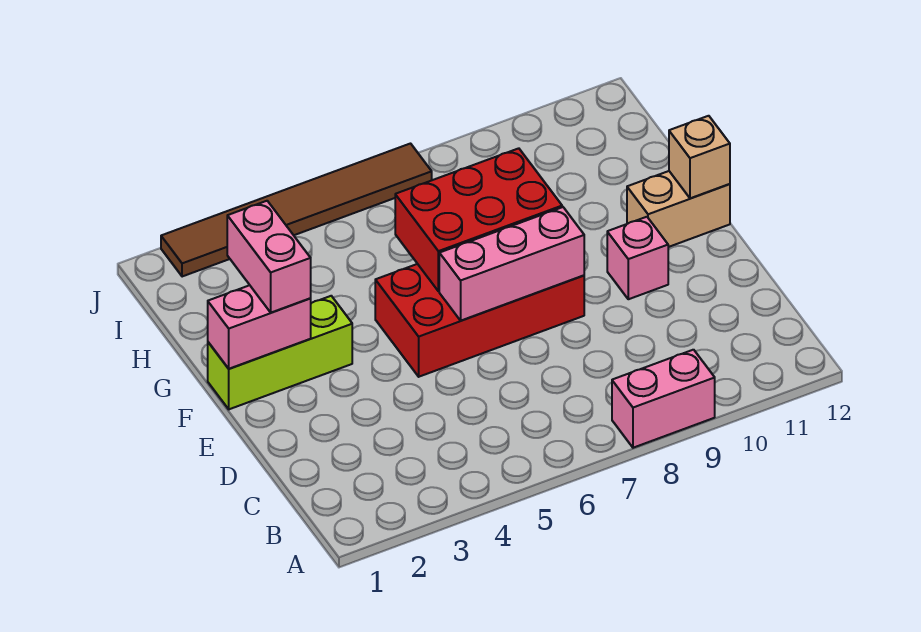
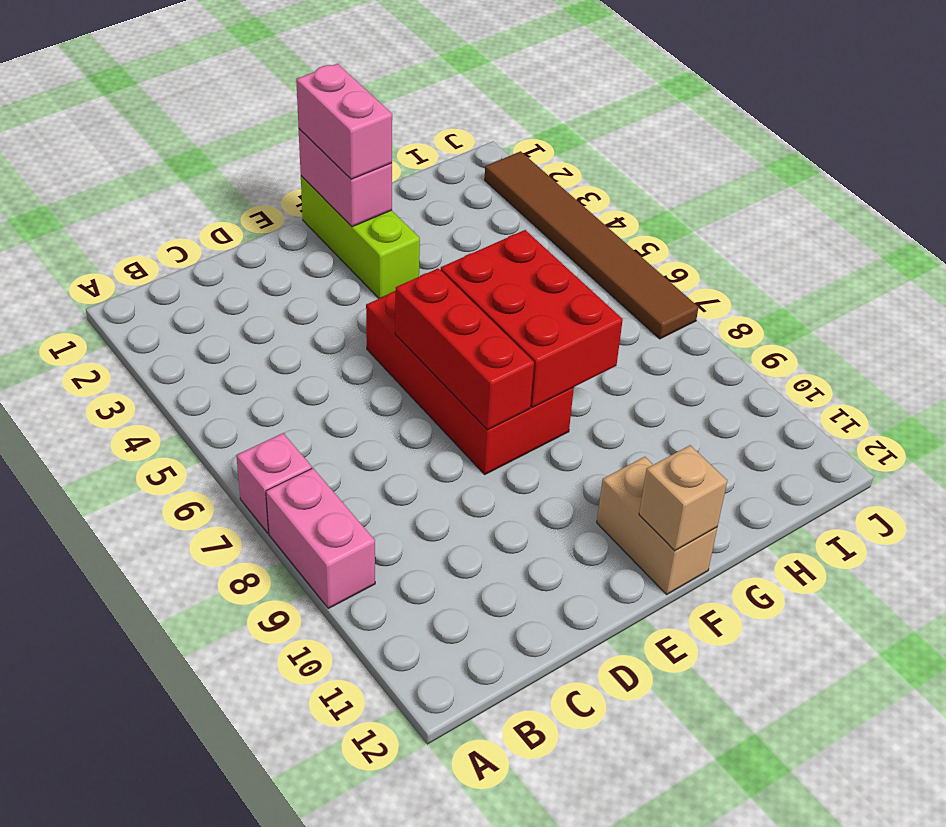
pink 1x3 brick [439,207,584,320] -> red 1x3 brick [395,268,534,430]
pink 1x1 brick [607,217,668,299] -> pink 1x1 brick moved to [236,433,312,533]
pink 1x2 brick [227,201,311,313] -> pink 1x2 brick turned to [296,64,392,179]

